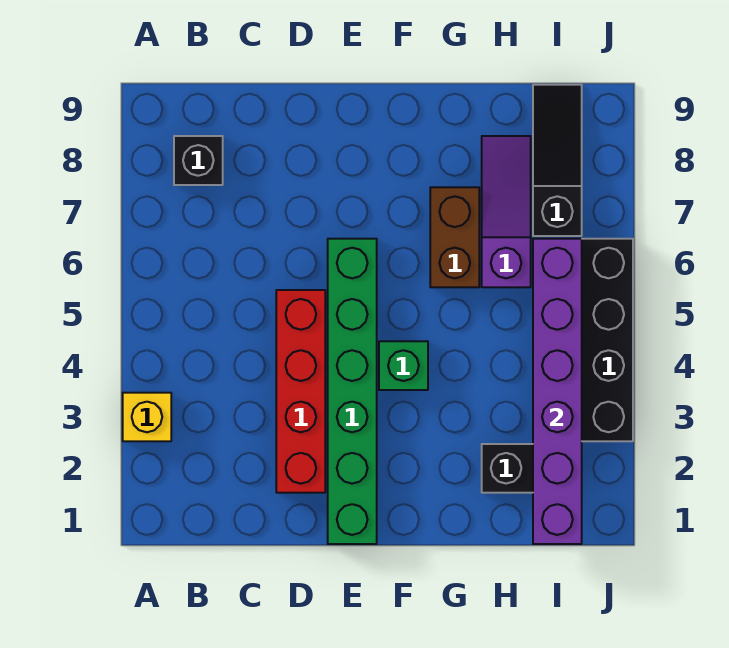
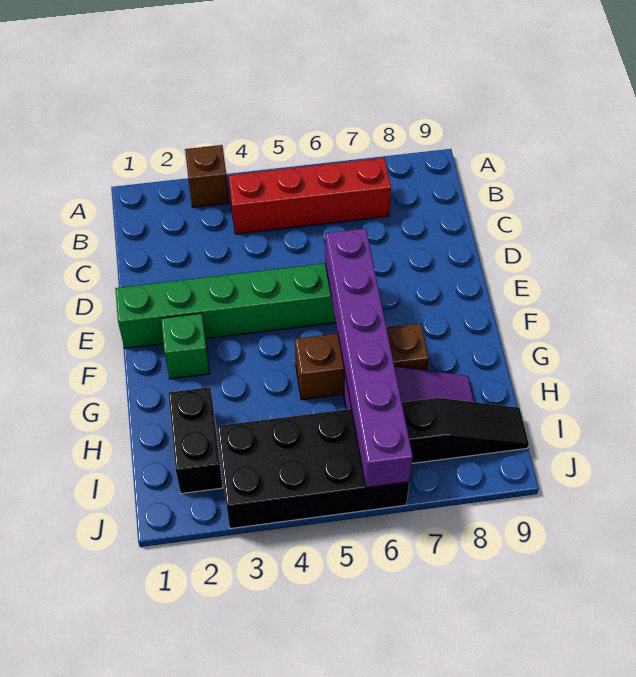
yellow 1x1 brick [123,393,171,441] -> brown 1x1 brick [185,145,229,207]
black 1x1 brick [174,136,223,185] -> none
red 1x4 brick [276,290,325,493] -> red 1x4 brick moved to [229,158,391,234]
green 1x1 brick [379,341,428,390] -> green 1x1 brick moved to [161,313,210,379]
brown 1x2 brick [430,187,479,287] -> brown 1x3 brick [295,323,429,400]
purple 1x6 brick [533,239,582,544] -> purple 1x6 brick turned to [325,228,413,488]

